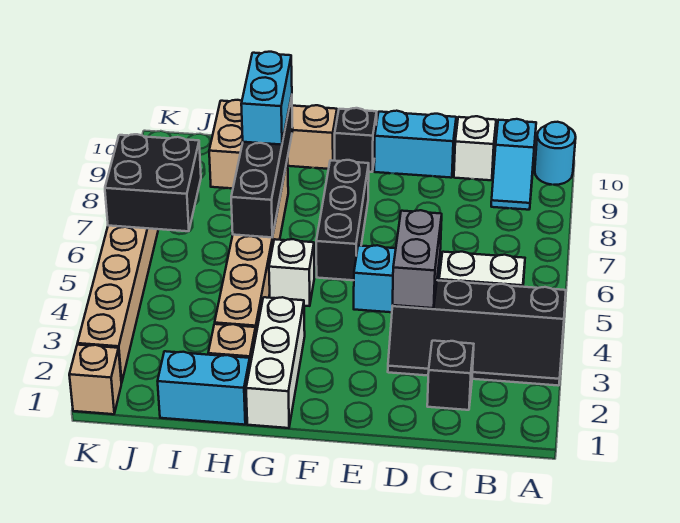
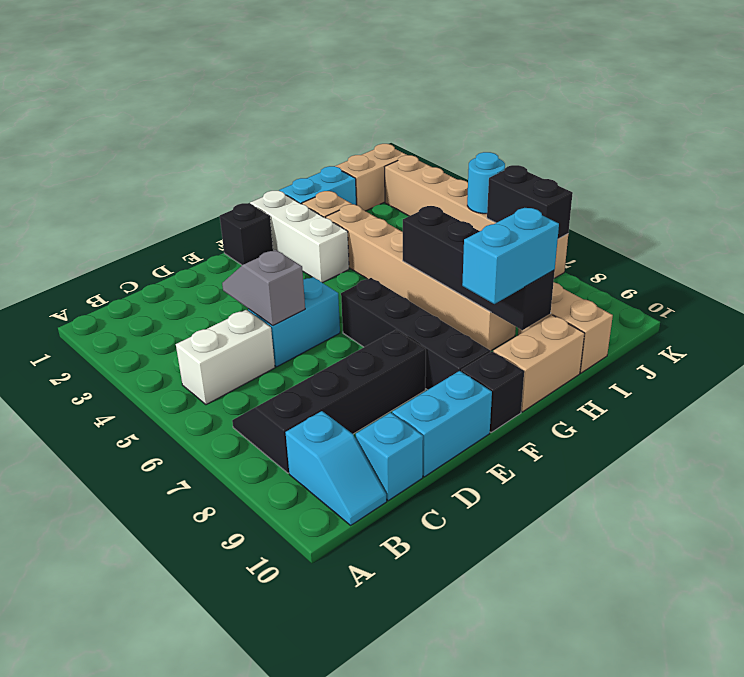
black 2x4 slope [388,280,566,386] -> black 2x4 slope moved to [232,330,426,473]
cyan 1x1 round brick [535,122,576,185] -> cyan 1x1 round brick moved to [467,152,505,214]
cyan 1x2 slope [491,119,536,210] -> cyan 1x2 slope turned to [285,411,387,525]
black 1x1 brick [427,341,474,410] -> black 1x1 brick moved to [220,203,273,265]
white 1x1 brick [454,116,496,180] -> cyan 1x1 brick [356,413,423,501]
grey 1x2 brick [393,210,442,308] -> grey 1x2 slope [222,250,305,326]
black 1x3 brick [316,160,369,280] -> black 1x4 brick [341,278,490,390]
white 1x1 brick [269,239,314,306] -> none
cyan 1x2 brick [241,52,292,145] -> cyan 1x2 brick turned to [462,208,559,304]
black 2x2 brick [105,134,201,231] -> black 1x2 brick [487,165,573,239]
tan 1x1 brick [69,345,121,414] -> tan 1x2 brick [335,144,406,211]

